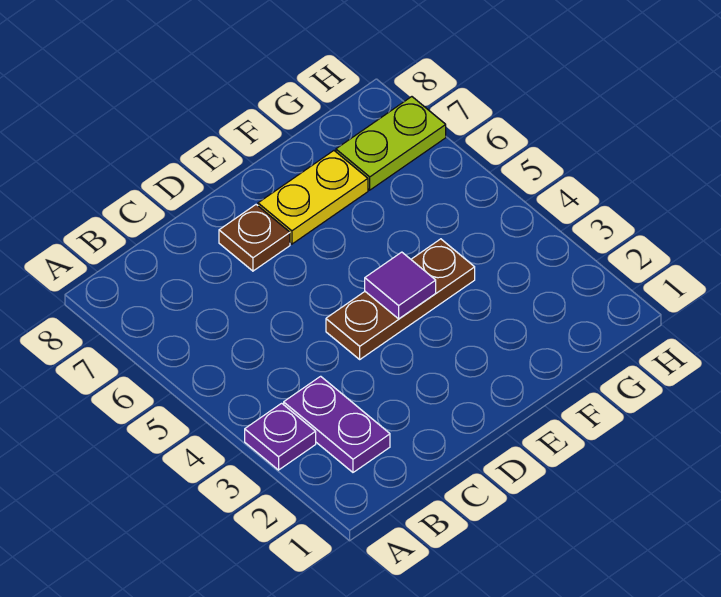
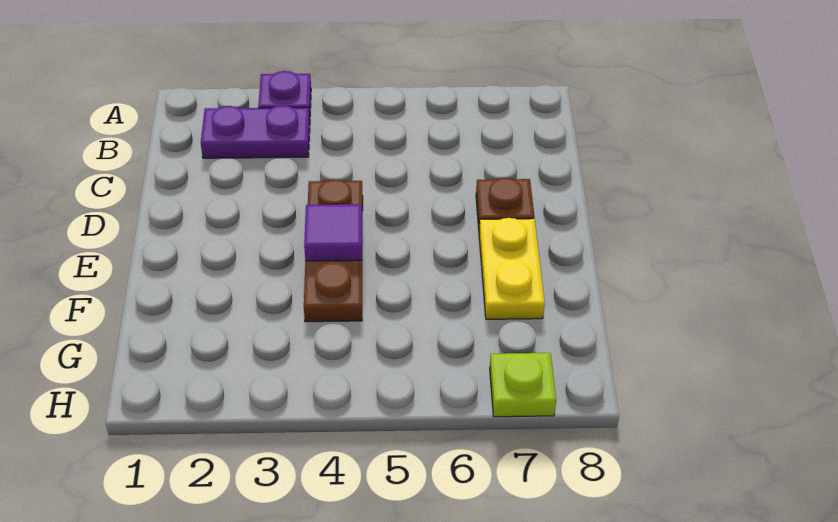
lime 1x2 plate [336,97,446,190] -> lime 1x1 plate [490,353,556,417]

